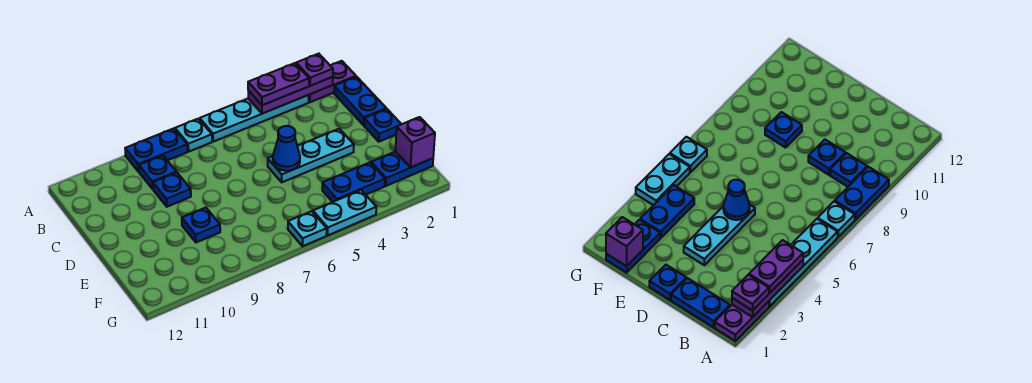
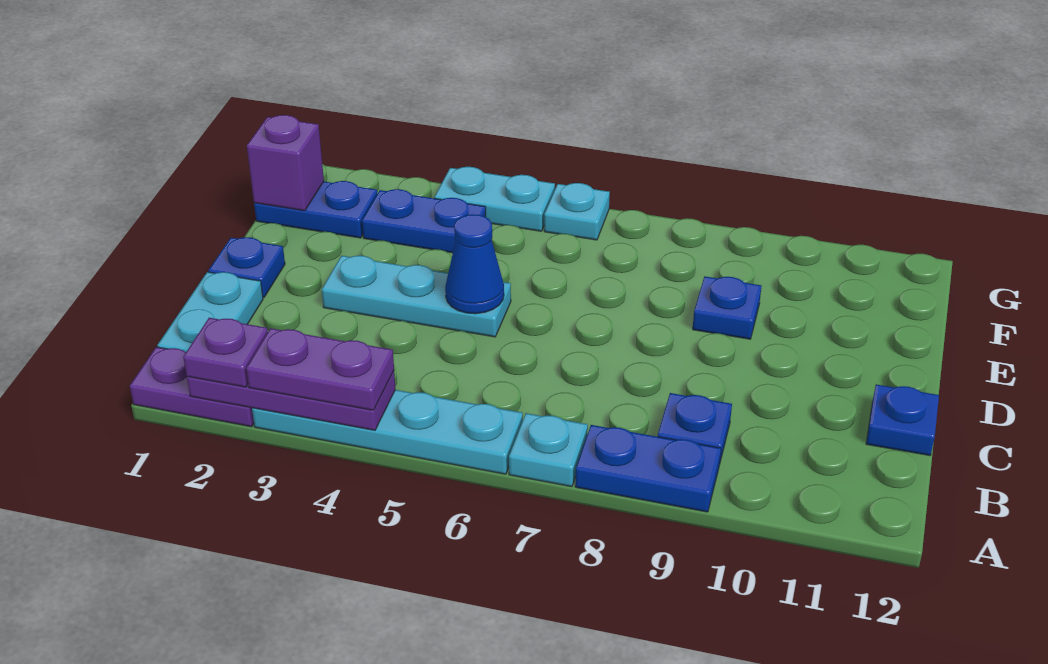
blue 1x2 plate [334,77,386,125] -> cyan 1x2 plate [157,272,263,352]
blue 1x1 plate [153,172,191,207] -> blue 1x1 plate moved to [866,384,939,456]

